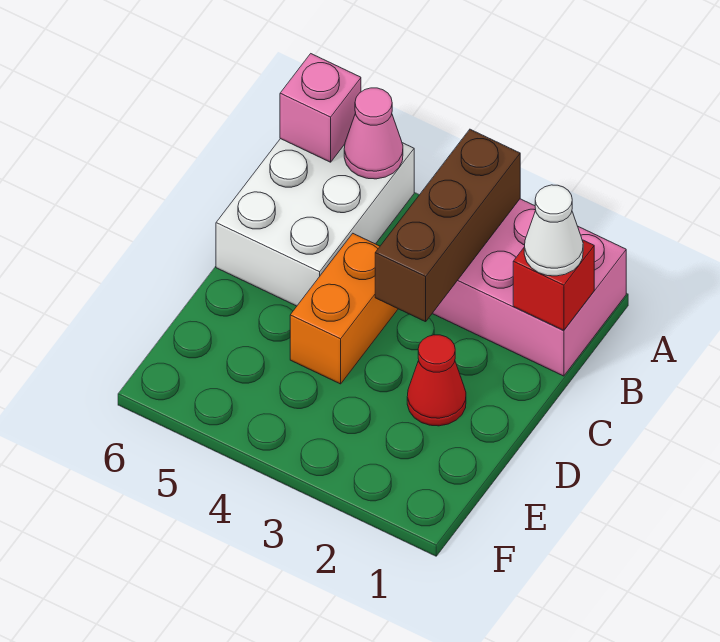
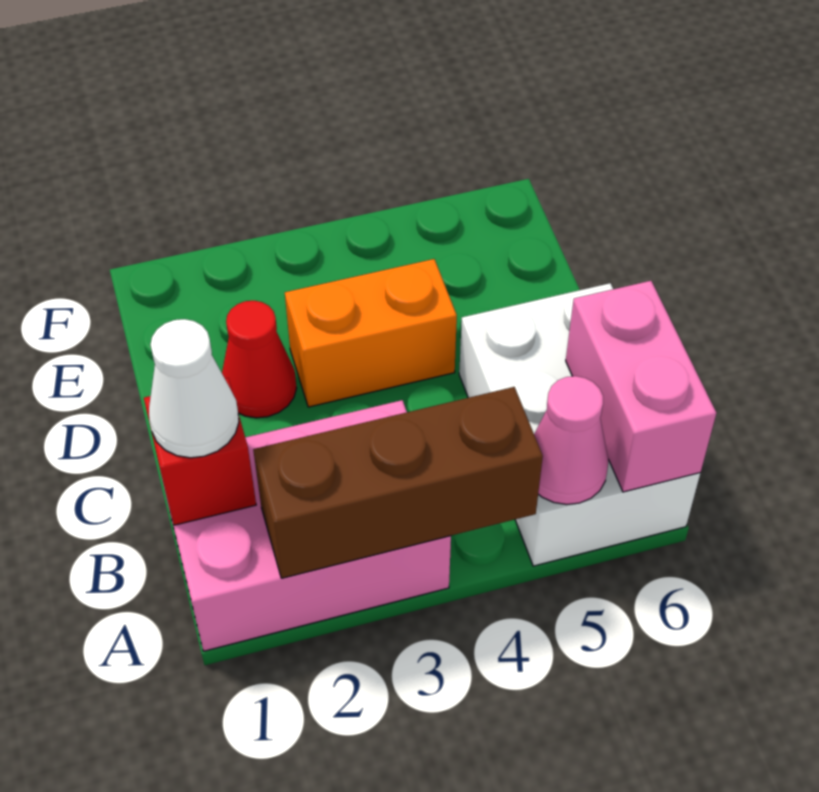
brown 1x3 brick [375,129,520,322] -> brown 1x3 brick turned to [253,387,543,578]
pink 1x1 brick [280,54,361,162] -> pink 1x2 brick [566,281,716,492]
orange 1x2 brick [290,234,398,384] -> orange 1x2 brick turned to [285,259,457,407]

